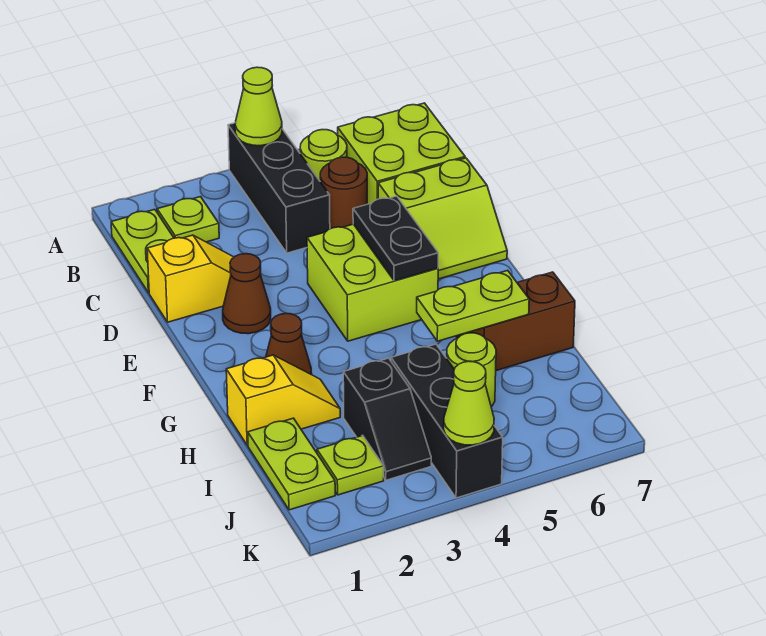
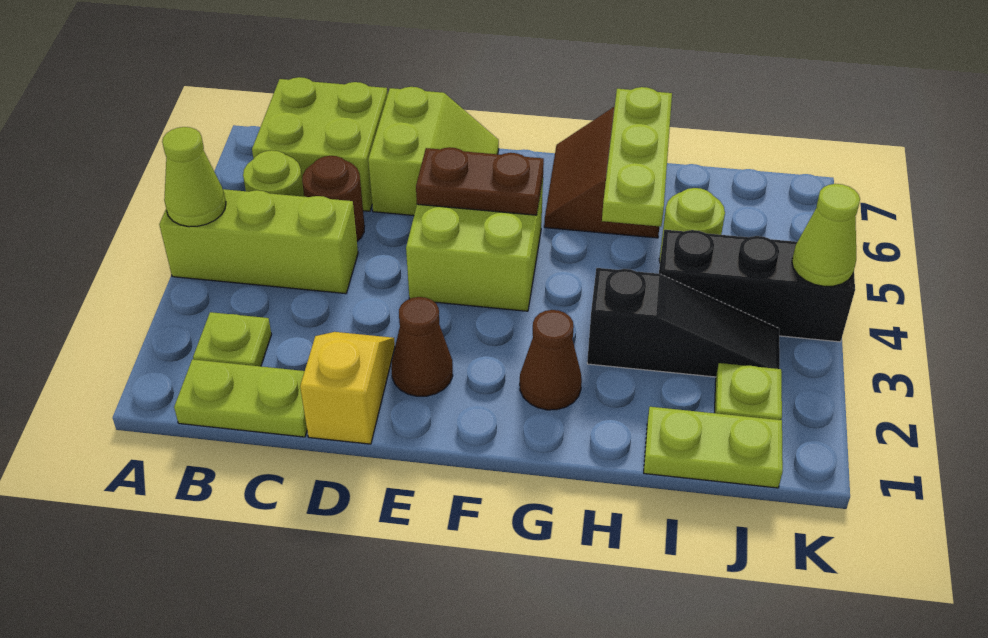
black 1x3 brick [228,123,330,253] -> lime 1x3 brick [159,189,358,294]
black 1x2 plate [353,196,438,281] -> brown 1x2 plate [416,147,544,215]
yellow 1x2 slope [226,355,340,445] -> none
lime 1x2 plate [417,270,529,341] -> lime 1x3 plate [602,87,672,227]
black 1x2 slope [343,358,431,480] -> black 1x3 slope [587,268,780,377]

